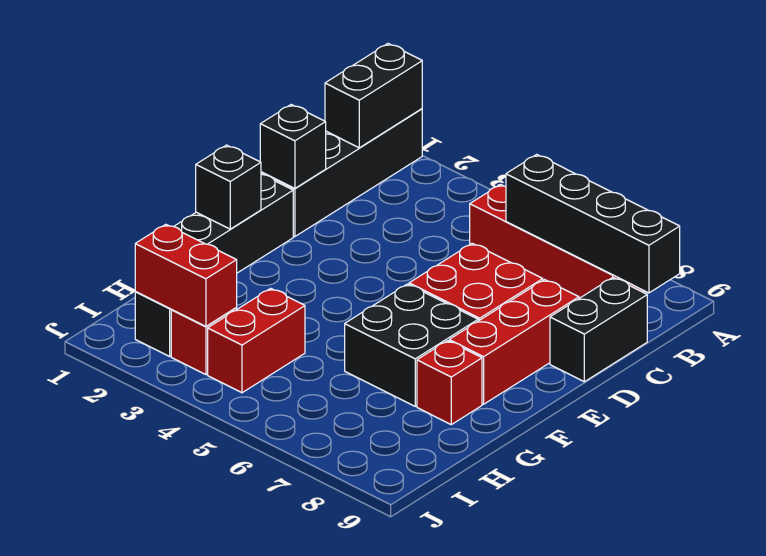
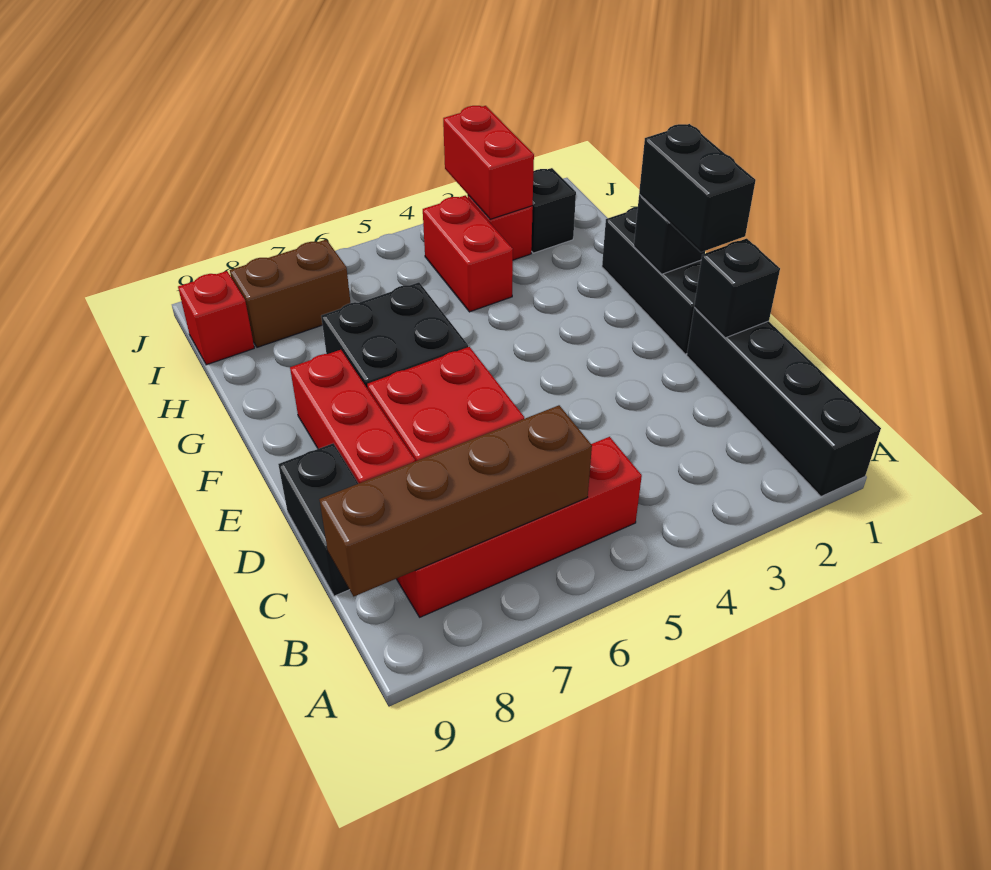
black 1x2 brick [325,44,422,148] -> black 1x2 brick moved to [639,124,756,252]
black 1x4 brick [506,154,680,293] -> brown 1x4 brick [319,405,592,596]
red 1x1 brick [417,341,482,425] -> red 1x1 brick moved to [178,271,254,365]
red 1x2 brick [135,224,237,326] -> red 1x2 brick turned to [443,106,534,219]
none -> brown 1x2 brick [230,240,350,347]

